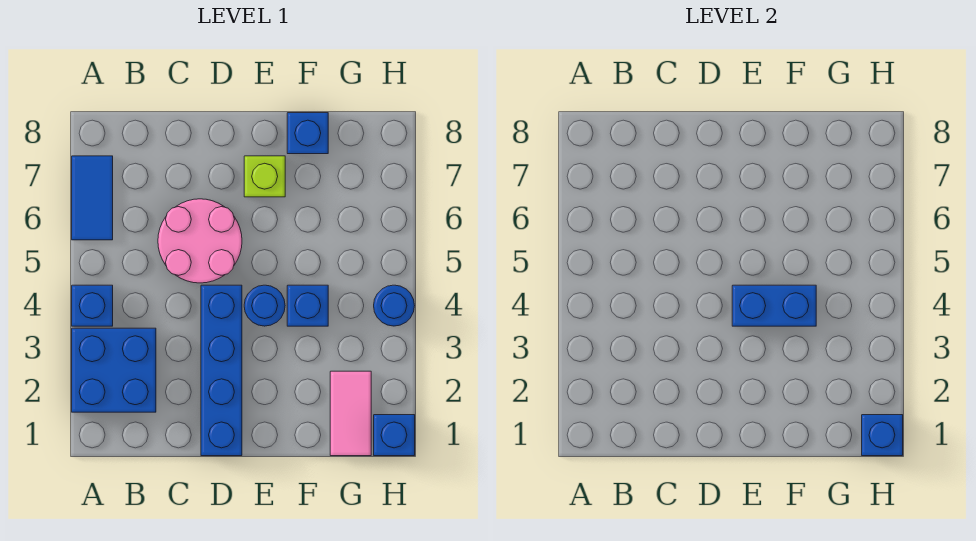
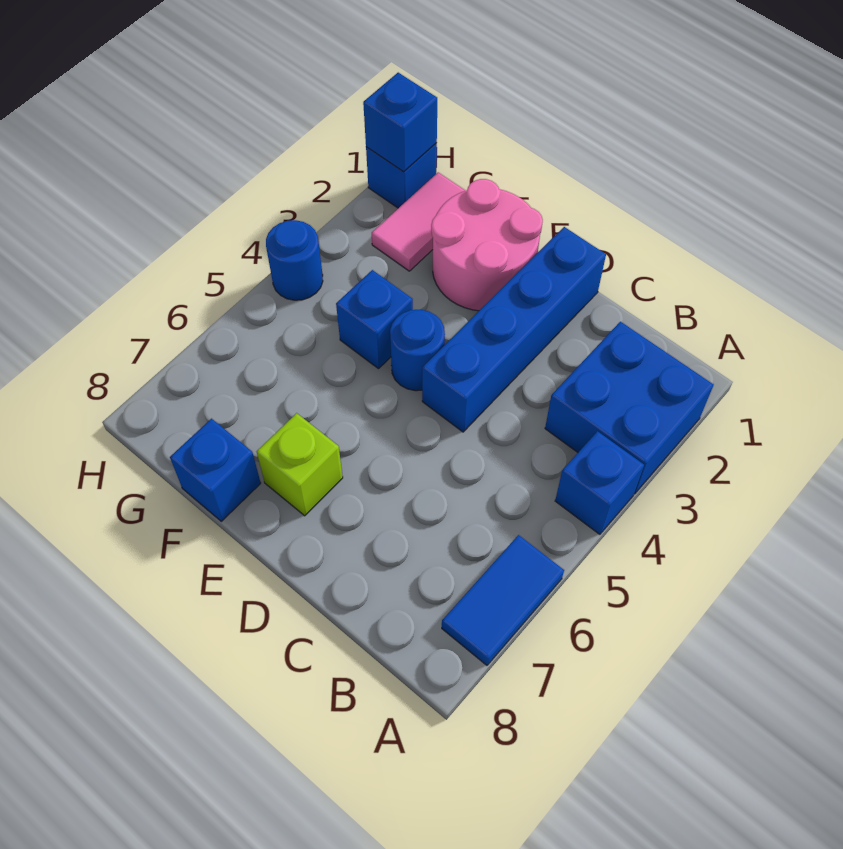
pink 2x2 round brick [158,199,242,283] -> pink 2x2 round brick moved to [431,179,543,311]
blue 1x2 brick [732,285,816,326] -> none

